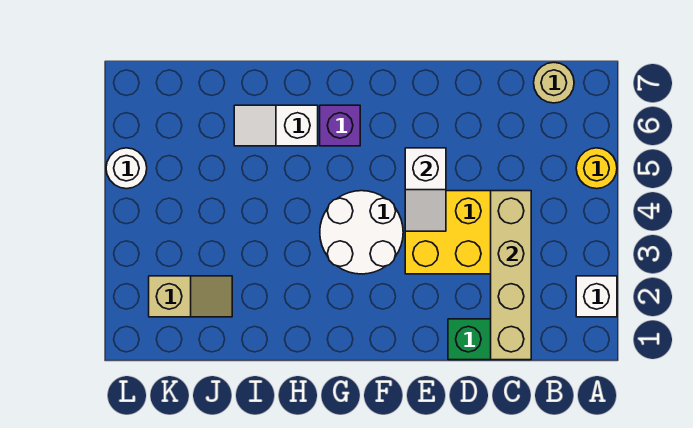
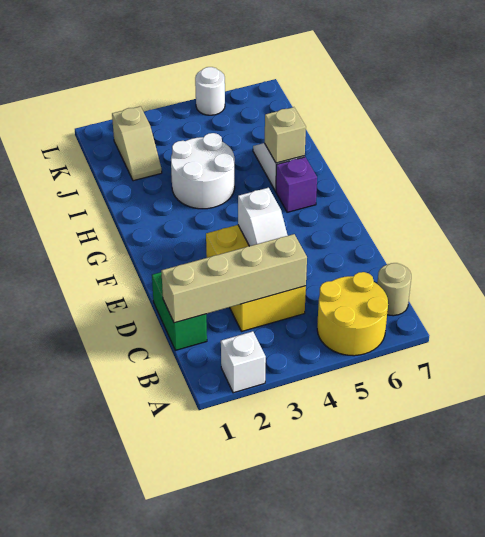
yellow 1x1 round brick [576,148,617,189] -> yellow 2x2 round brick [317,272,388,356]
white 1x2 slope [405,148,446,231] -> white 1x2 slope turned to [238,188,288,246]
white 2x2 round brick [320,191,403,274] -> white 2x2 round brick moved to [171,133,235,209]
none -> tan 1x1 brick [265,107,306,163]

